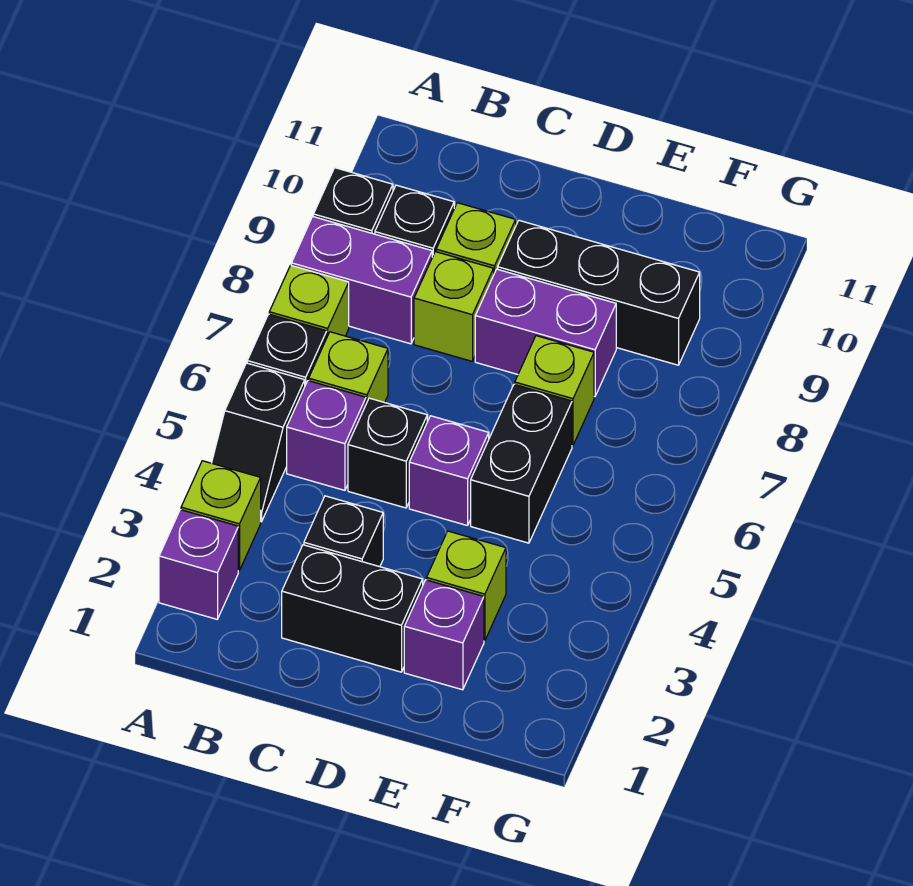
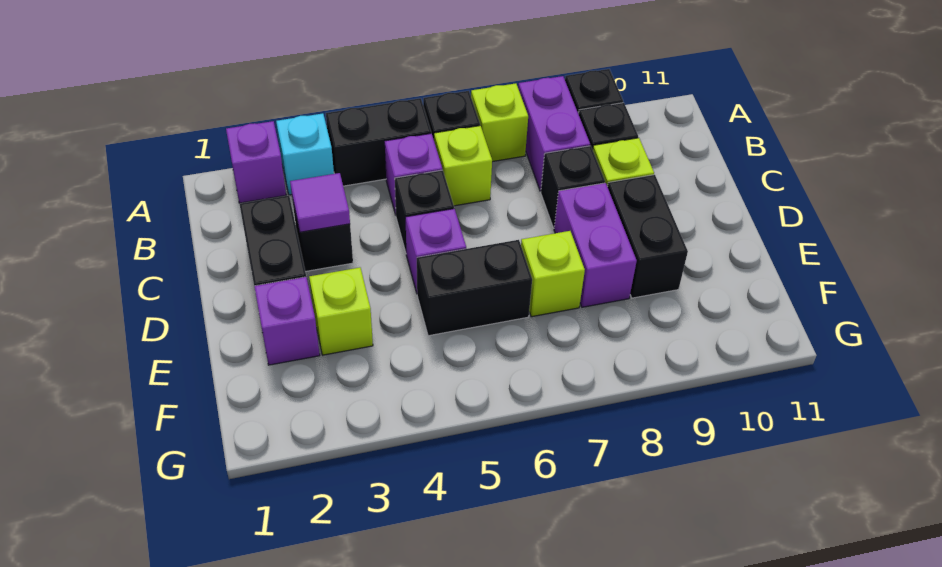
lime 1x1 brick [181,461,261,570] -> cyan 1x1 brick [276,113,334,195]
black 1x2 slope [212,363,305,522] -> black 1x2 brick [326,98,431,186]
none -> purple 1x1 tile [290,173,350,232]
lime 1x1 brick [414,252,494,361] -> black 1x1 brick [541,146,605,228]
black 1x3 brick [498,220,700,365] -> black 1x2 brick [607,175,688,298]

